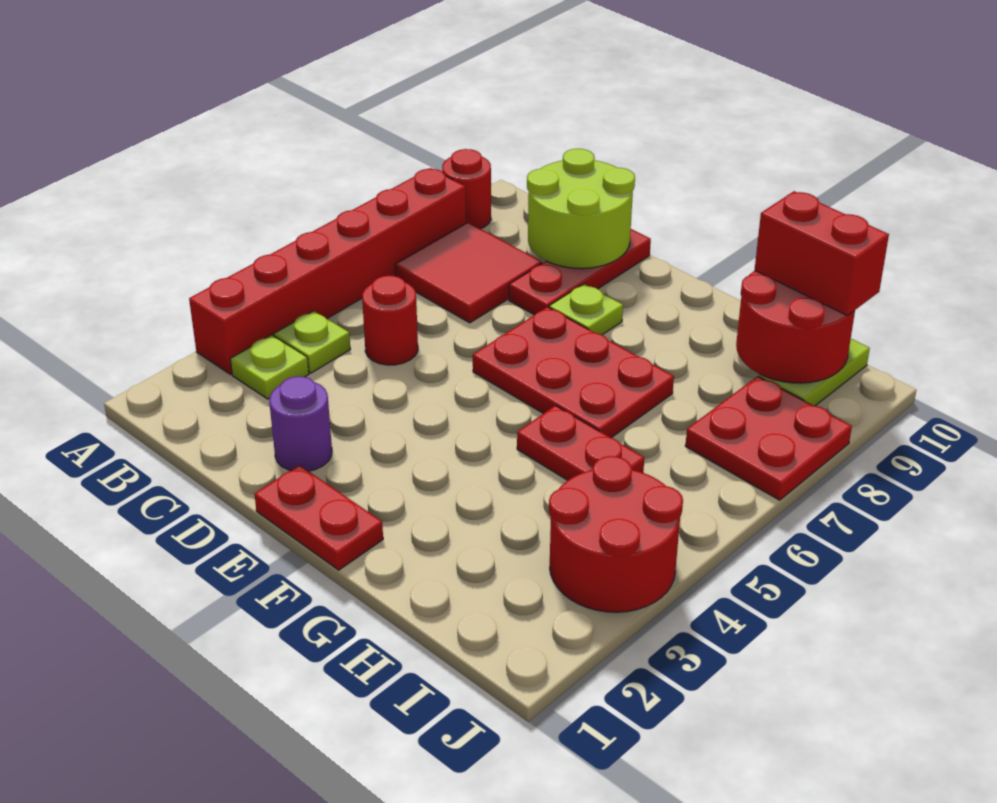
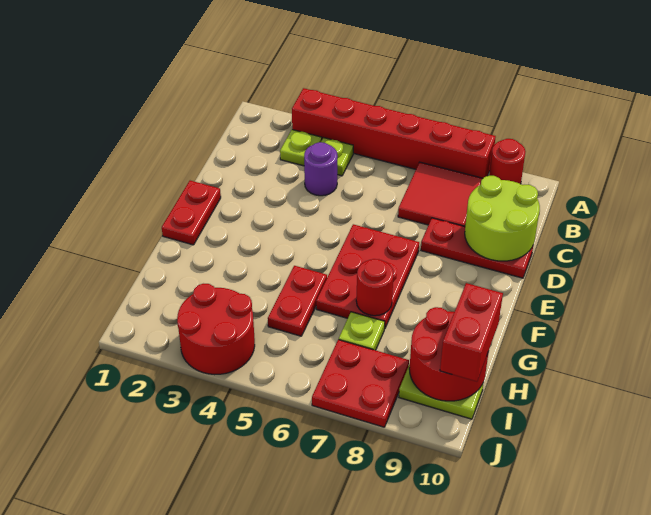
red 1x1 round brick [362,275,418,365] -> red 1x1 round brick moved to [356,259,394,316]
purple 1x1 round brick [269,376,332,471] -> purple 1x1 round brick moved to [304,142,338,196]
lime 1x1 plate [549,284,623,335] -> lime 1x1 plate moved to [339,312,385,350]

